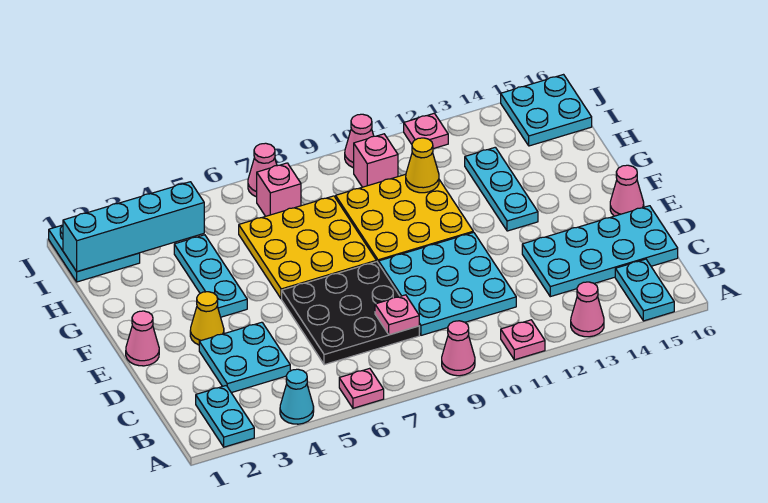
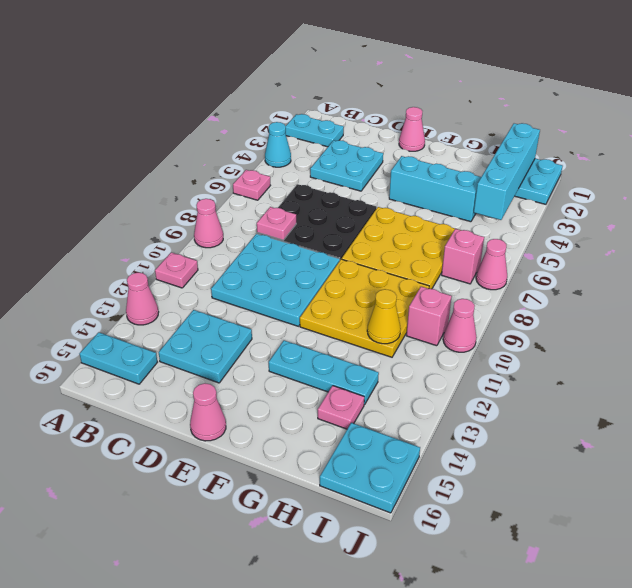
cyan 2x4 plate [522,206,678,297] -> cyan 2x2 plate [159,310,252,383]
yellow 1x1 cone [190,292,224,345] -> none
cyan 1x3 plate [174,235,247,317] -> cyan 1x3 brick [389,156,481,222]
pink 1x1 plate [404,113,448,149] -> pink 1x1 plate moved to [318,386,364,429]

